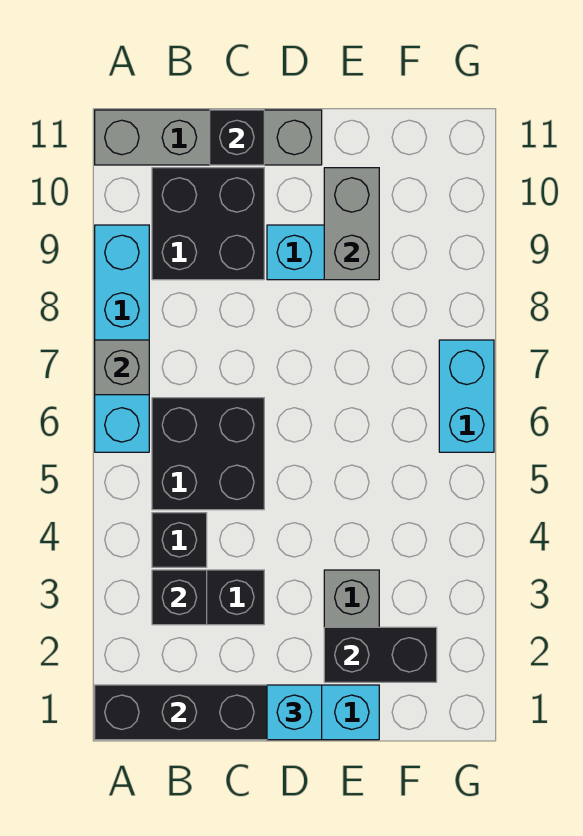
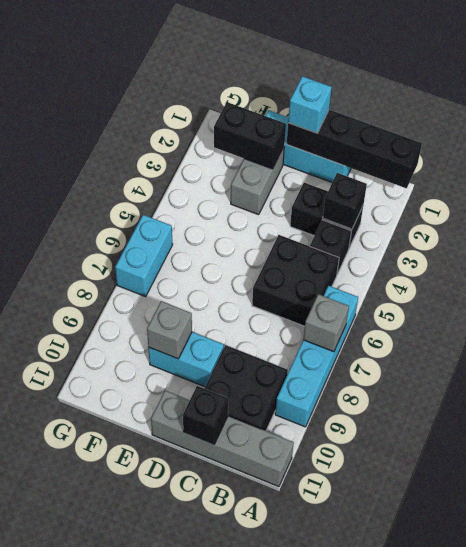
grey 1x2 brick [324,168,379,280] -> grey 1x1 brick [147,301,192,359]

